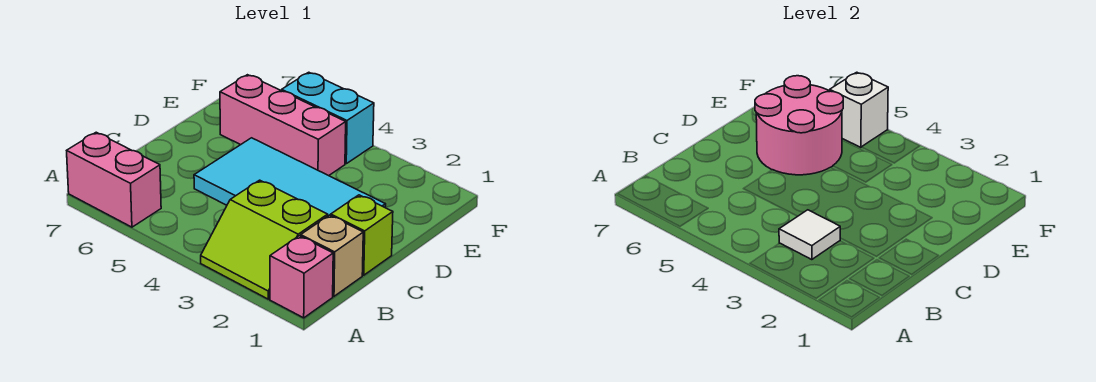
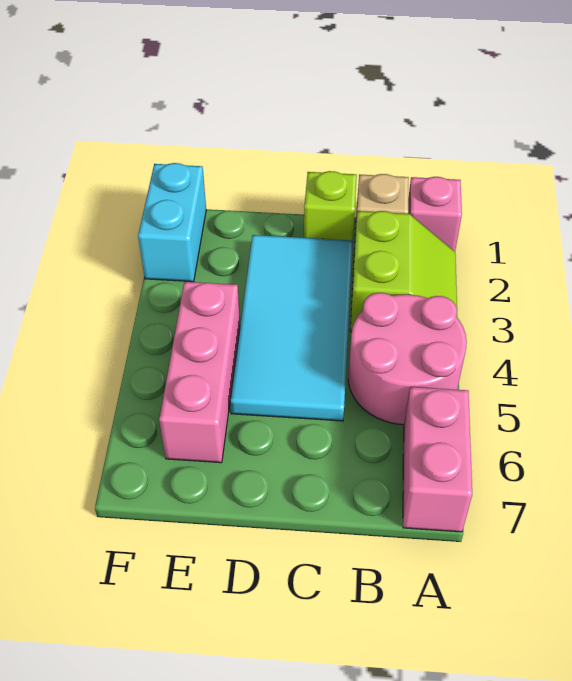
white 1x1 tile [779,210,840,260] -> none
pink 2x2 round brick [755,76,843,175] -> pink 2x2 round brick moved to [348,293,467,425]
cyan 1x2 brick [282,72,374,164] -> cyan 1x2 brick moved to [138,163,206,282]
white 1x1 brick [830,72,888,147] -> none

